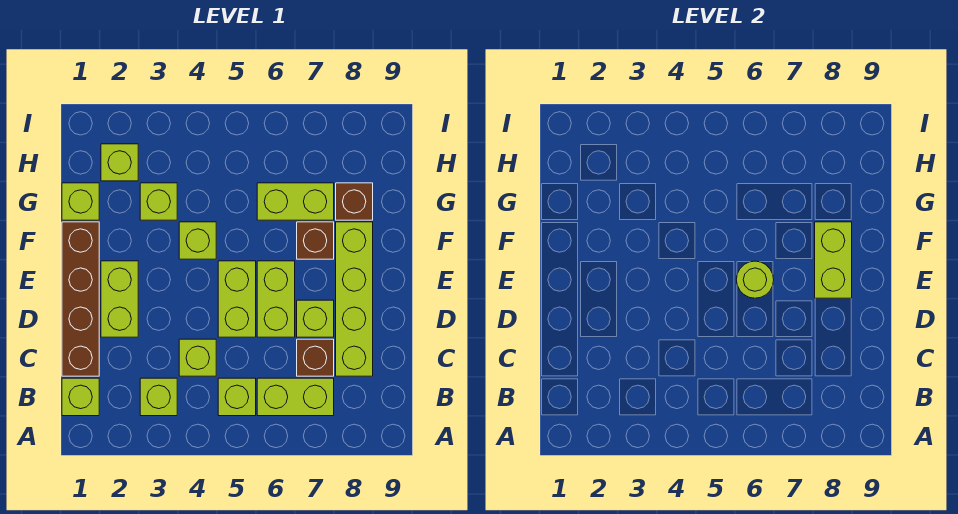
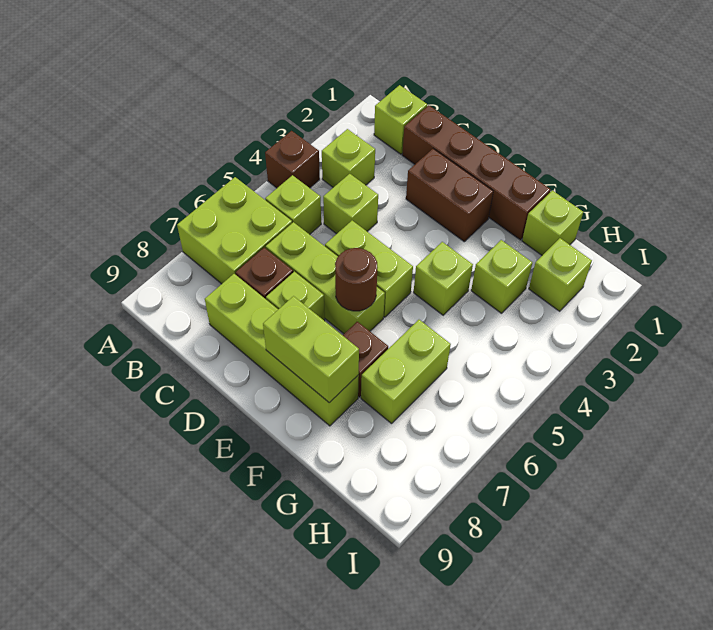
lime 1x2 brick [257,378,334,416] -> lime 2x2 brick [177,177,292,284]
lime 1x2 brick [101,261,138,337] -> brown 1x2 brick [406,149,493,242]
lime 1x2 brick [257,261,295,337] -> lime 1x3 brick [266,222,385,333]
lime 1x1 round brick [736,261,774,298] -> brown 1x1 round brick [335,248,378,311]
brown 1x1 brick [336,183,373,220] -> brown 1x1 brick moved to [265,131,320,188]

